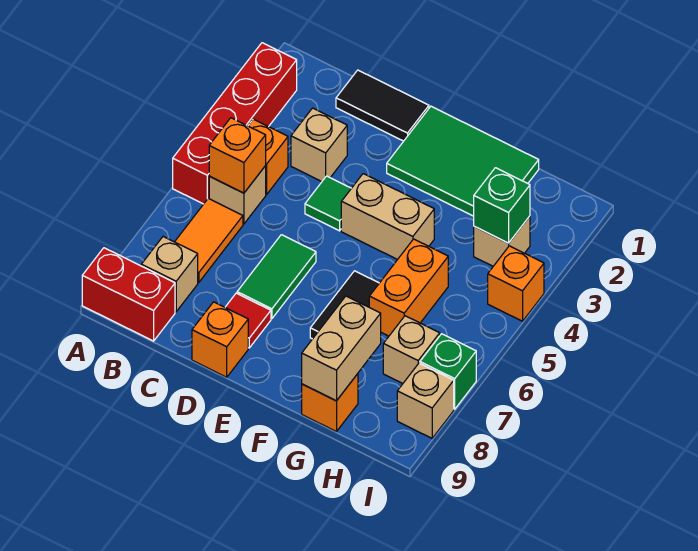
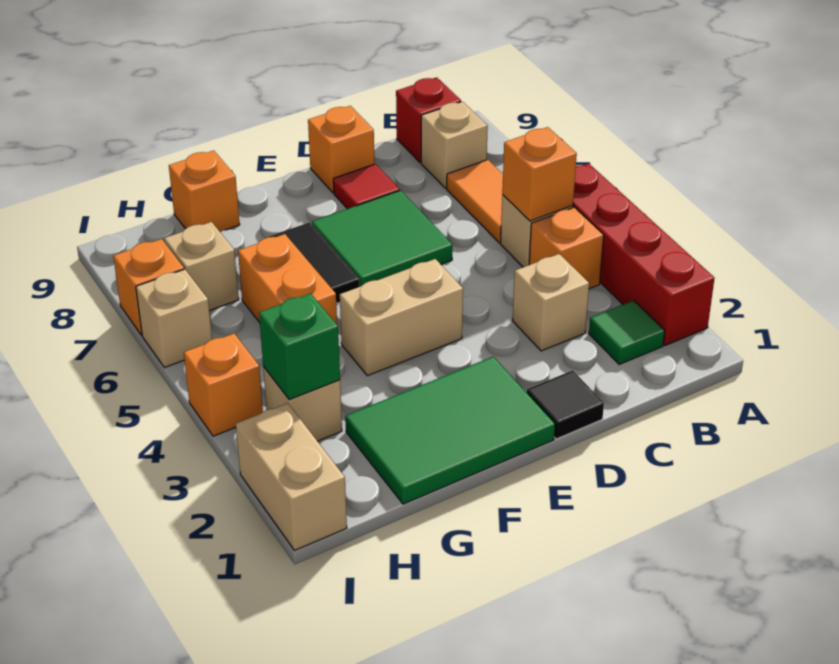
red 1x2 brick [82,248,175,341] -> red 1x1 brick [396,77,461,163]
black 1x2 tile [336,70,429,141] -> black 1x1 tile [526,370,604,439]
green 1x1 tile [305,176,351,231] -> green 1x1 tile moved to [589,301,665,364]
green 1x2 tile [237,235,316,319] -> green 2x2 tile [312,190,452,287]
tan 1x2 brick [302,296,381,401] -> tan 1x2 brick moved to [236,403,347,550]
green 1x1 brick [420,334,476,409] -> orange 1x1 brick [113,239,184,335]
tan 1x1 brick [397,363,454,438] -> tan 1x1 brick moved to [136,269,212,368]

